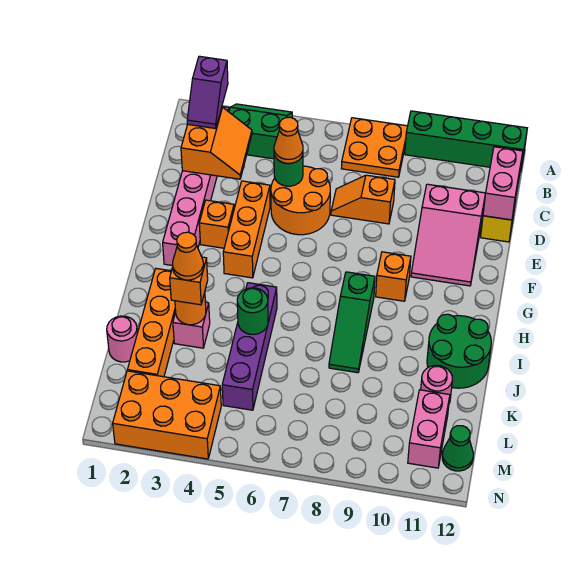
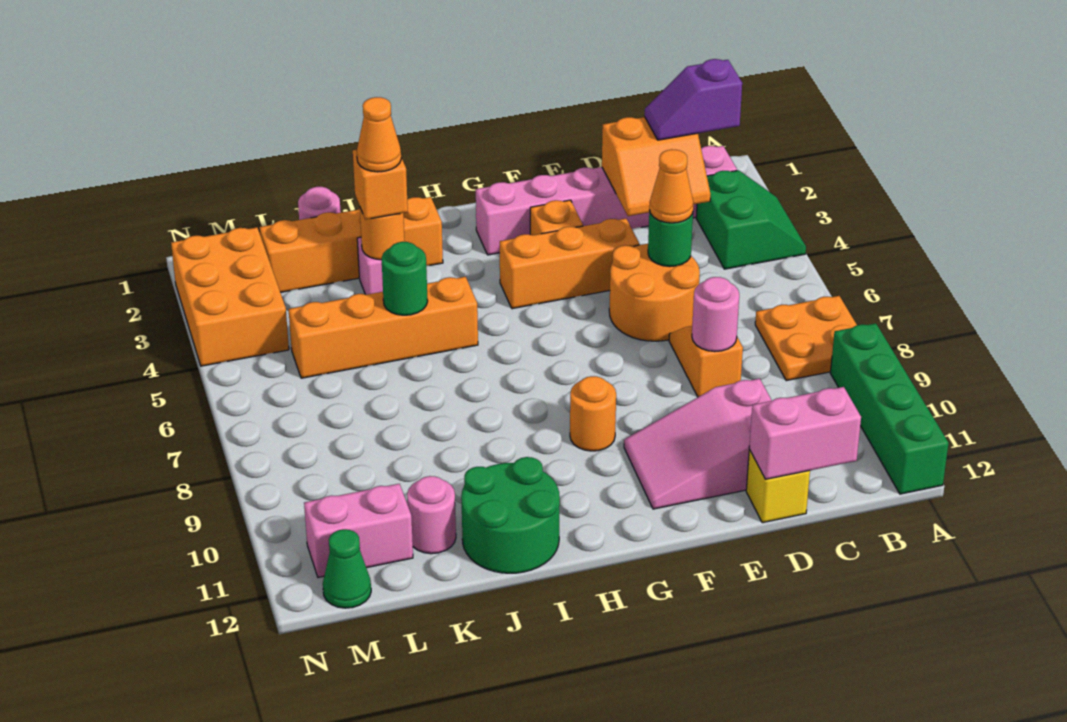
none -> pink 1x1 round brick [692,277,739,352]
orange 1x1 brick [376,252,411,301] -> orange 1x1 round brick [570,376,616,451]
green 1x3 slope [329,272,375,373] -> none
purple 1x4 brick [222,283,277,410] -> orange 1x4 brick [289,277,478,378]

